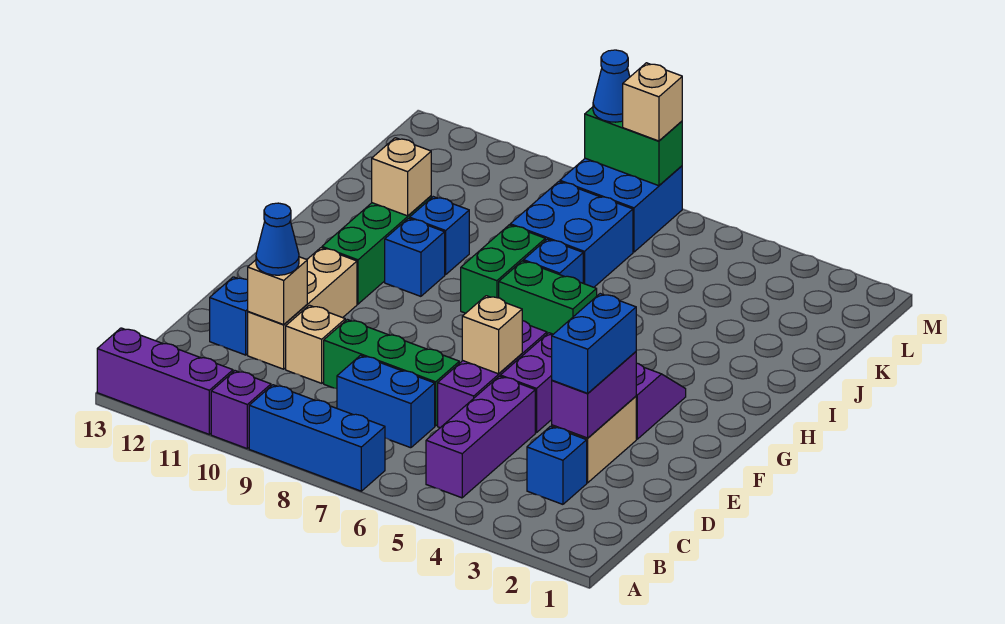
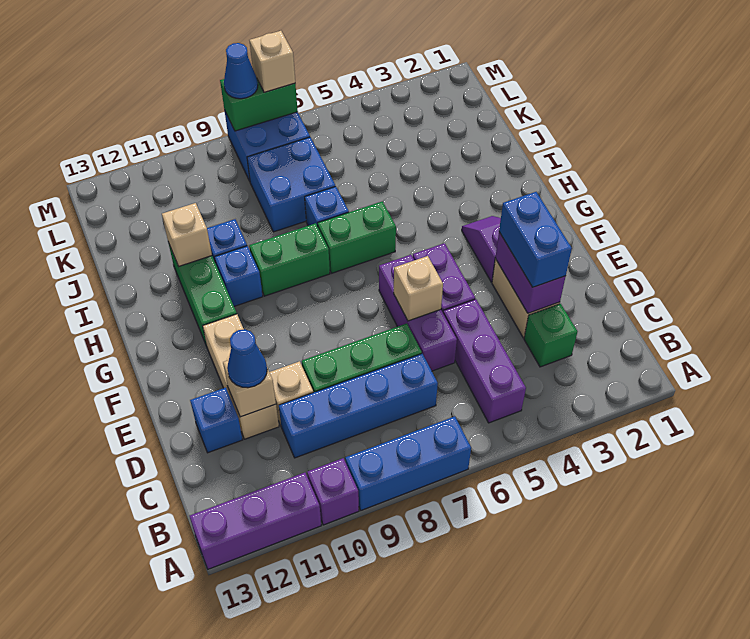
blue 1x1 brick [527,426,587,504] -> green 1x1 brick [524,304,577,367]
blue 1x2 brick [337,355,435,448] -> blue 1x4 brick [279,354,438,458]
green 1x2 brick [461,225,545,313] -> green 1x2 brick turned to [249,223,330,296]

